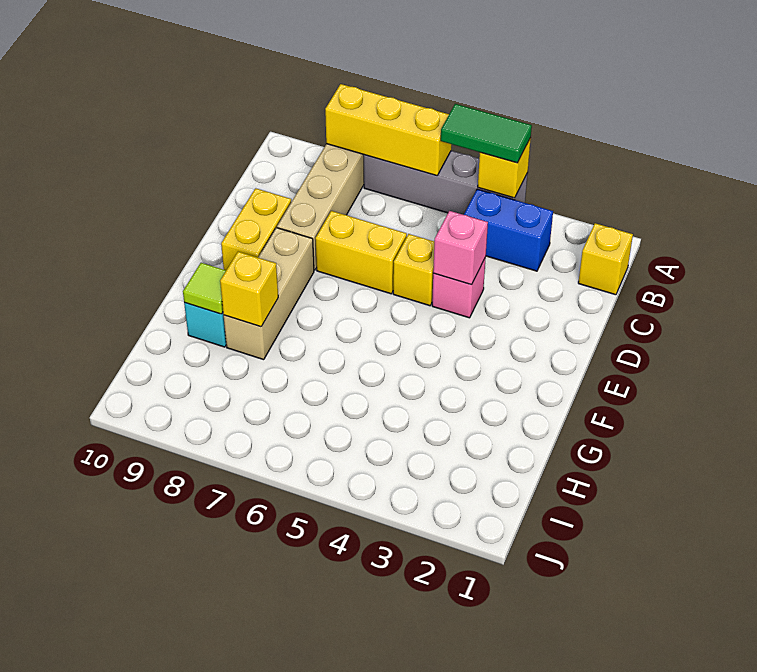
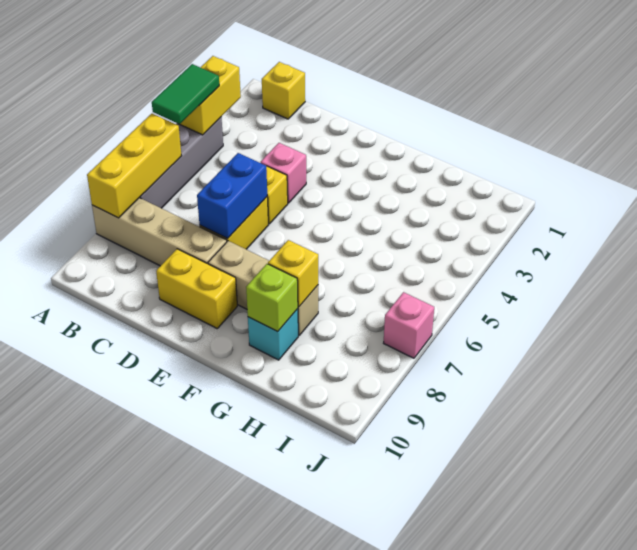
yellow 1x1 brick [478,138,531,198] -> yellow 1x2 brick [180,56,241,135]
blue 1x2 brick [464,189,553,271] -> blue 1x2 brick moved to [197,153,267,239]
pink 1x1 brick [433,211,488,285] -> pink 1x1 brick moved to [384,292,434,358]
lime 1x1 tile [183,263,226,314] -> lime 1x1 brick [246,264,298,332]

